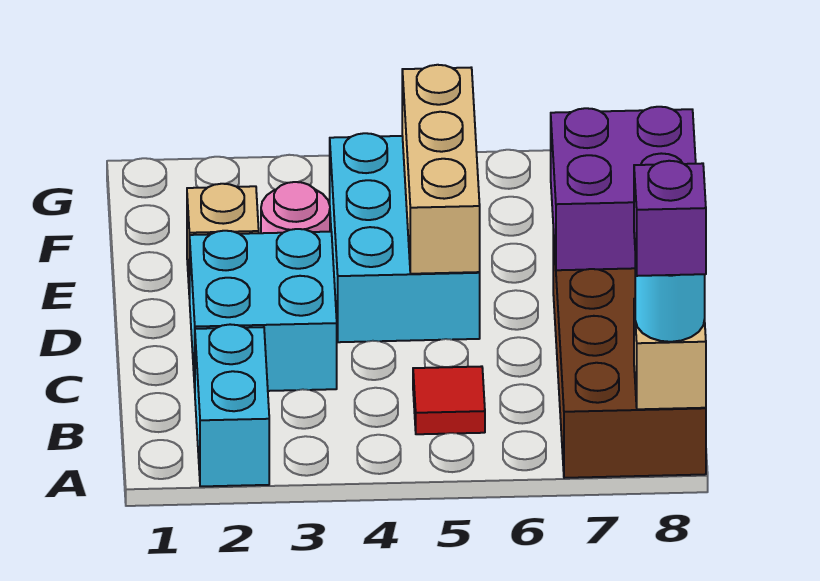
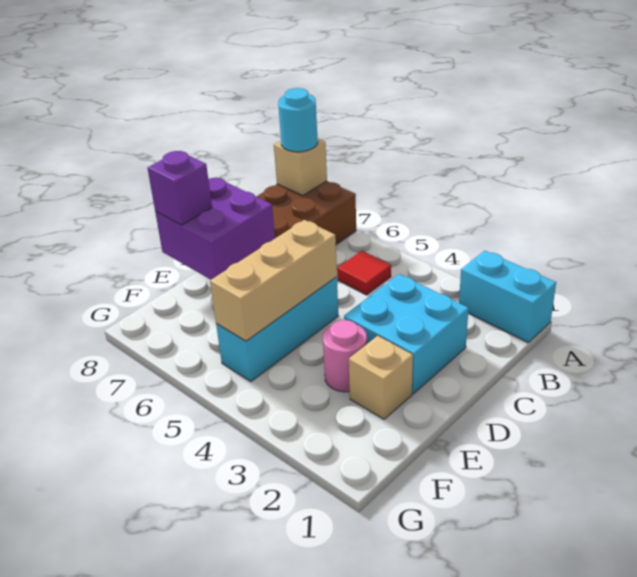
cyan 1x2 brick [195,324,269,486] -> cyan 1x2 brick turned to [459,251,556,343]
purple 1x1 brick [634,161,706,276] -> purple 1x1 brick moved to [148,151,212,225]
cyan 2x3 brick [330,133,480,342] -> cyan 1x3 brick [216,277,338,382]

